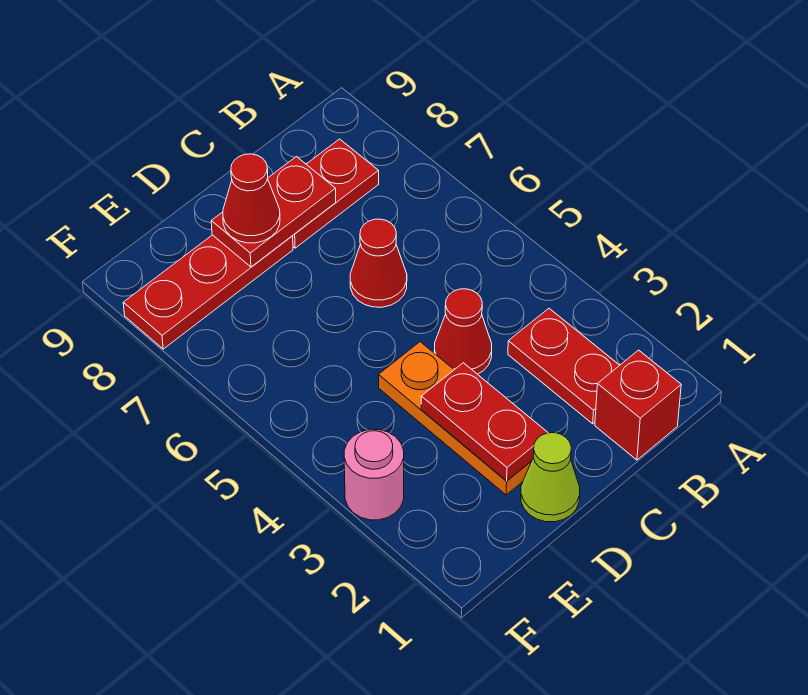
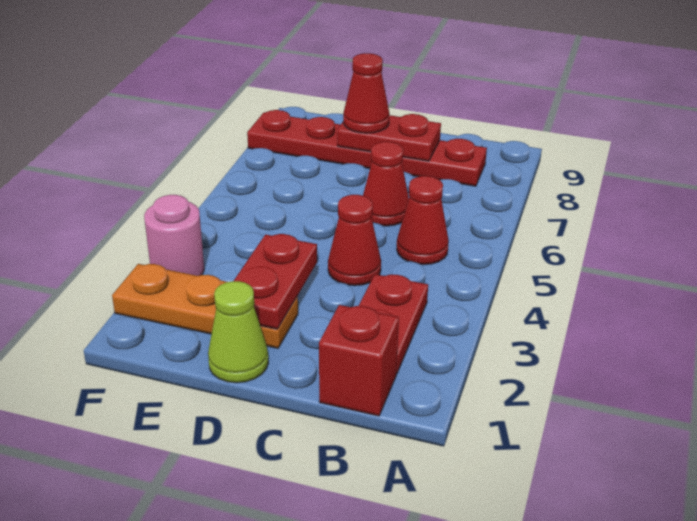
none -> red 1x1 cone [396,176,449,265]
orange 1x3 plate [379,342,531,495] -> orange 1x3 plate turned to [112,264,298,348]

